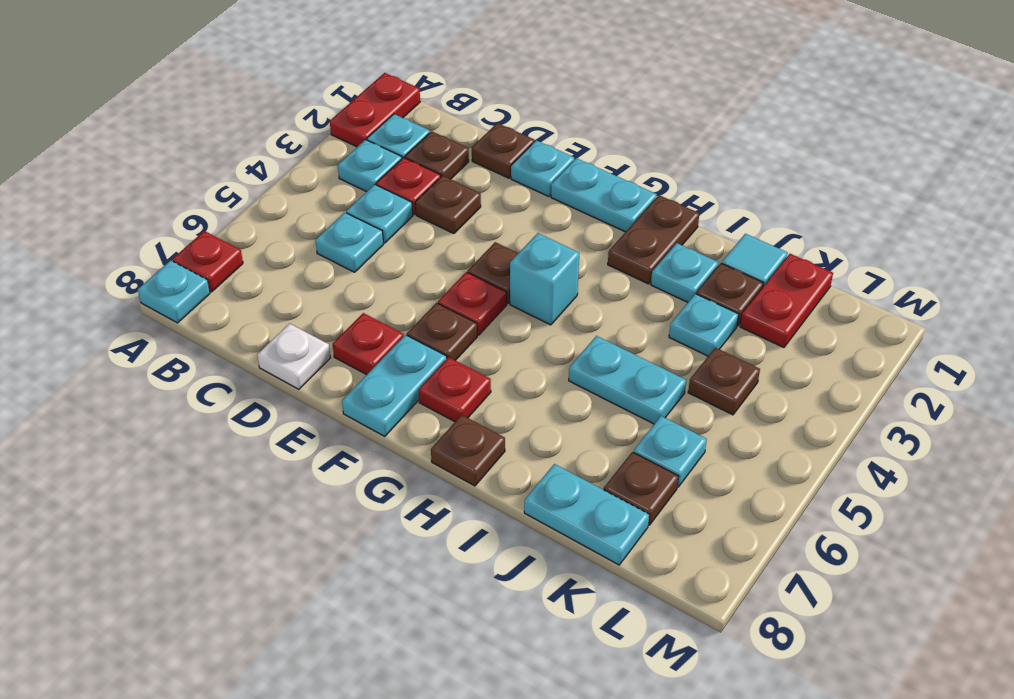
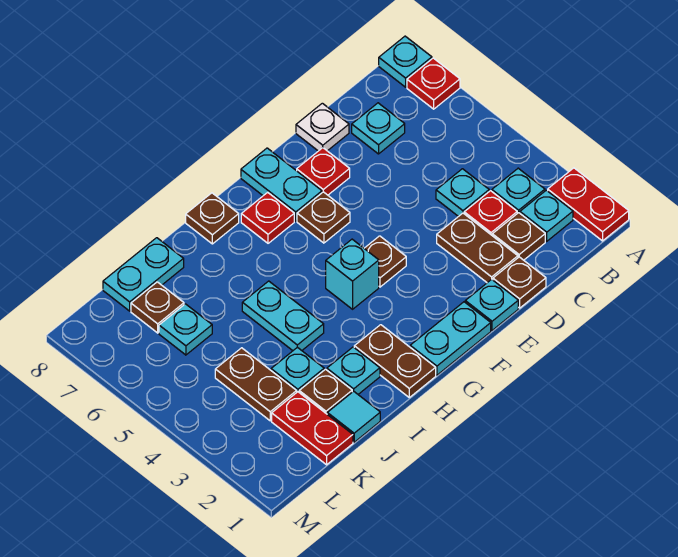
cyan 1x1 plate [316,213,384,272] -> cyan 1x1 plate moved to [352,103,405,154]
brown 1x1 plate [415,176,481,234] -> brown 1x2 plate [437,213,518,283]
red 1x1 plate [438,272,507,335] -> none
cyan 1x2 plate [569,336,686,424] -> cyan 1x2 plate turned to [242,281,324,351]
brown 1x1 plate [688,347,760,415] -> brown 1x2 plate [215,348,297,421]

